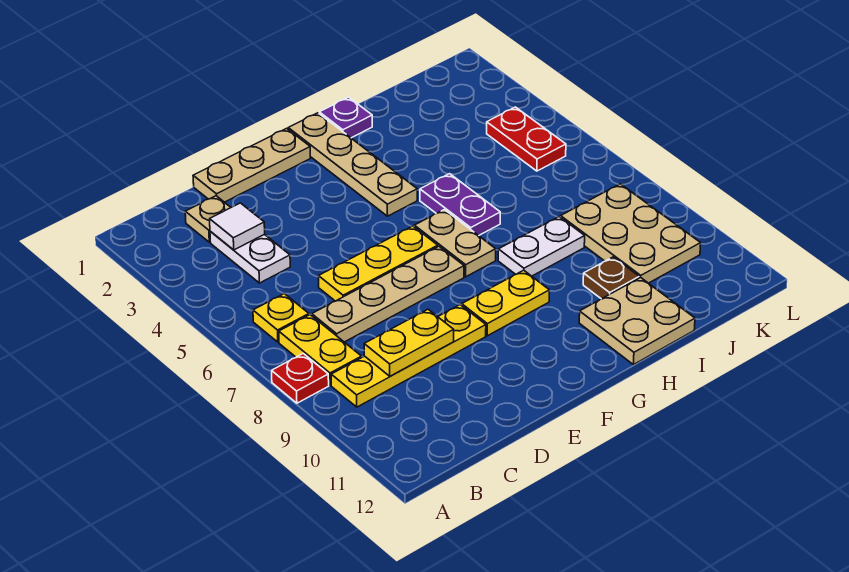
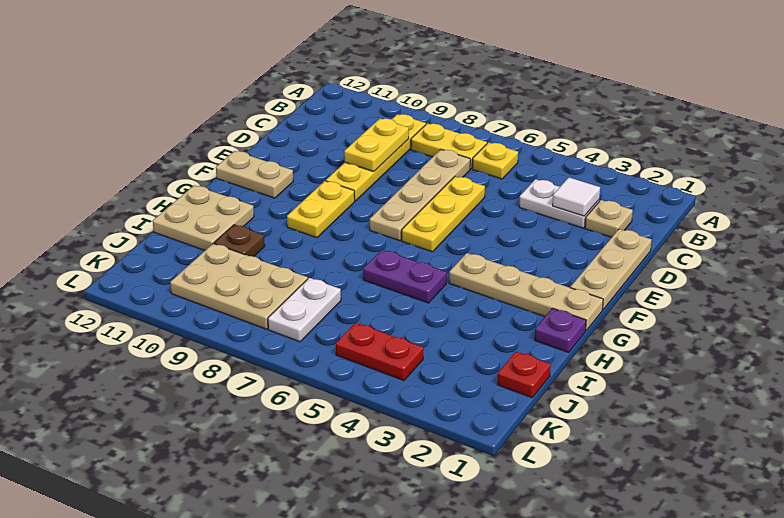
red 1x1 plate [272,354,329,403] -> red 1x1 plate moved to [497,352,551,398]
tan 1x2 plate [414,210,496,277] -> tan 1x2 plate moved to [216,151,293,198]
white 1x2 plate [498,217,585,276] -> white 1x2 plate moved to [268,278,341,342]

